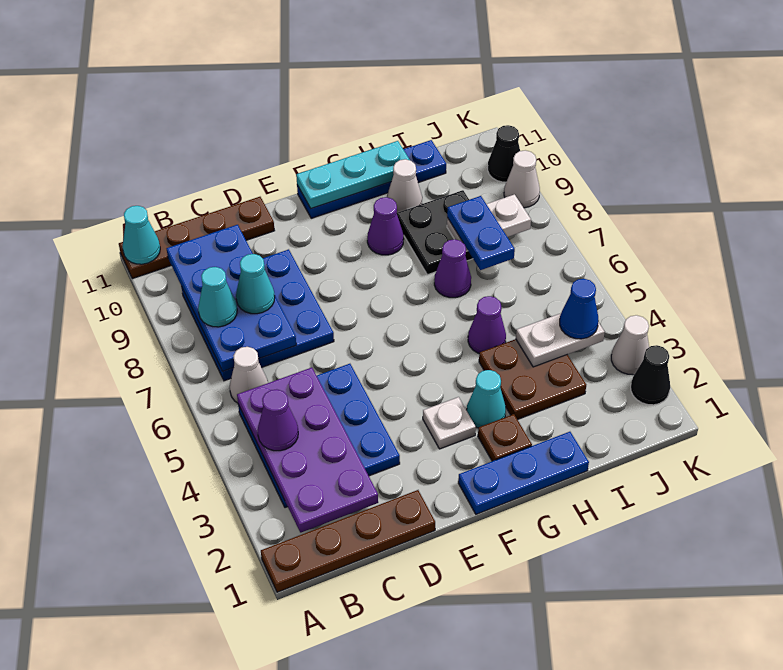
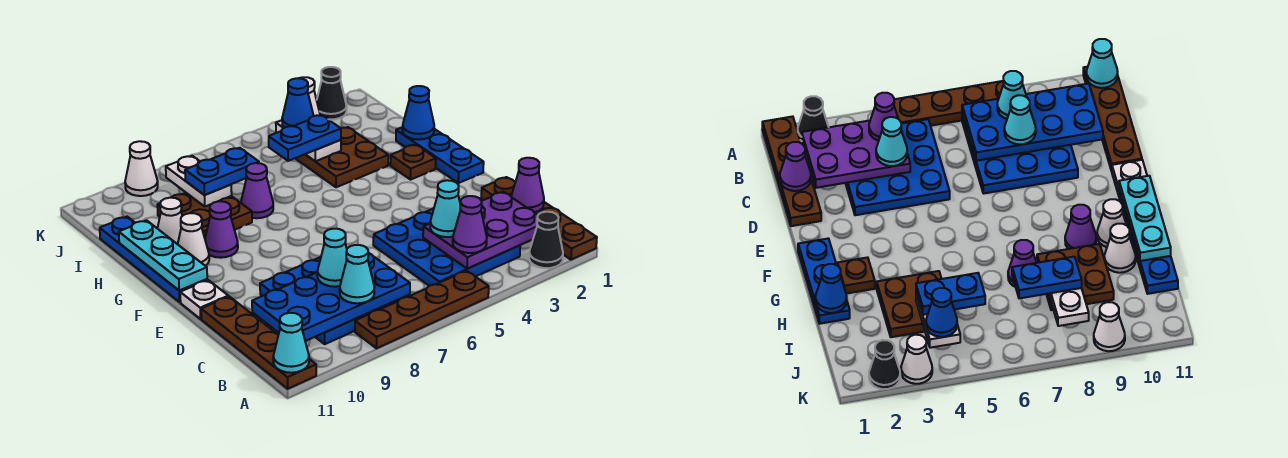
none -> brown 1x4 plate [355,271,489,348]
purple 2x4 plate [237,368,378,533] -> purple 2x3 plate [423,192,538,269]
white 1x1 cone [230,347,268,403] -> white 1x1 cone moved to [178,213,209,266]
white 1x1 plate [423,397,476,449] -> white 1x1 plate moved to [180,280,228,319]
cyan 1x1 cone [467,370,506,428] -> cyan 1x1 cone moved to [430,180,461,237]
none -> blue 1x1 cone [402,86,434,140]
purple 1x1 cone [468,296,506,353] -> purple 1x1 cone moved to [511,158,544,212]
black 2x2 plate [397,190,473,275] -> brown 2x2 plate [157,193,252,238]
none -> blue 1x2 plate [269,115,341,161]
black 1x1 cone [488,125,520,182] -> black 1x1 cone moved to [529,212,563,268]

